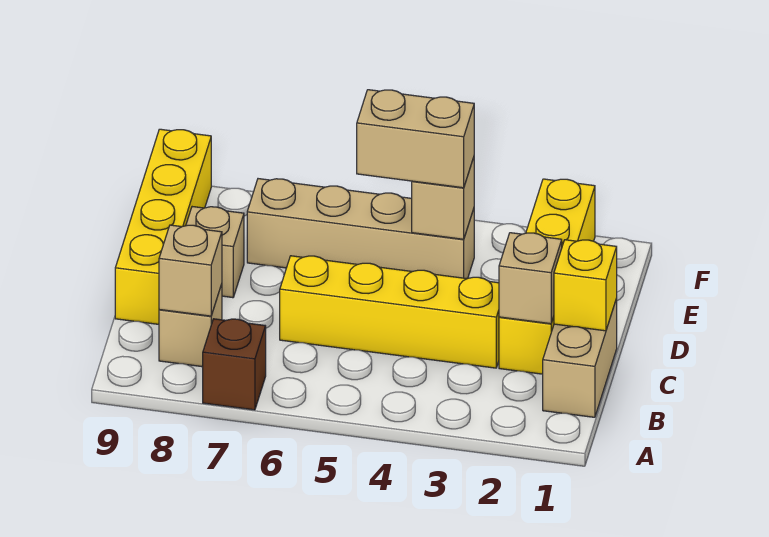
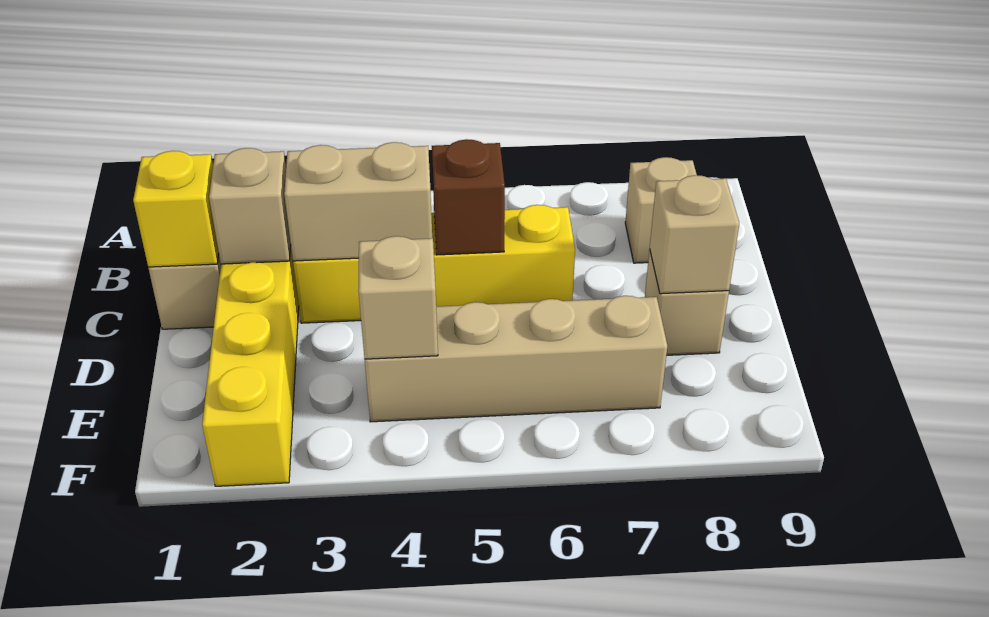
brown 1x1 brick [203,319,266,410] -> brown 1x1 brick moved to [432,139,505,255]
tan 1x1 brick [159,225,222,316] -> tan 1x1 brick moved to [650,175,739,294]
yellow 1x4 brick [115,129,211,324] -> none
tan 1x2 brick [357,90,474,188] -> tan 1x2 brick moved to [284,142,432,261]

